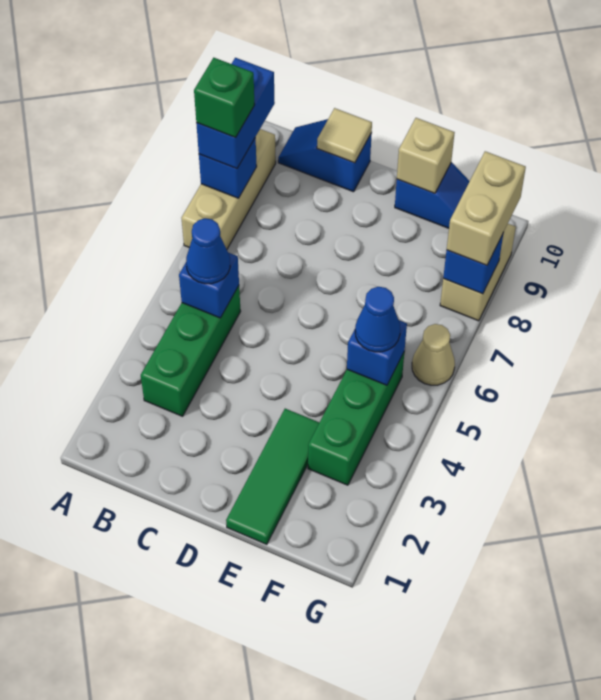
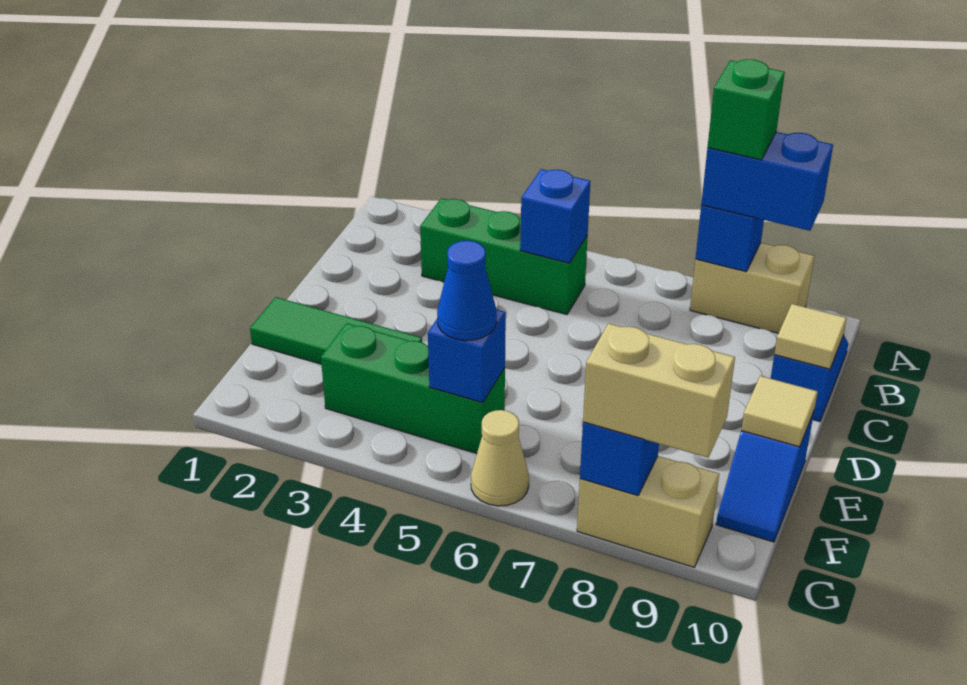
tan 1x3 brick [182,129,276,249] -> tan 1x2 brick [690,243,814,333]
blue 1x1 cone [186,218,230,284] -> none
tan 1x1 brick [397,118,455,193] -> tan 1x1 tile [741,376,818,447]

